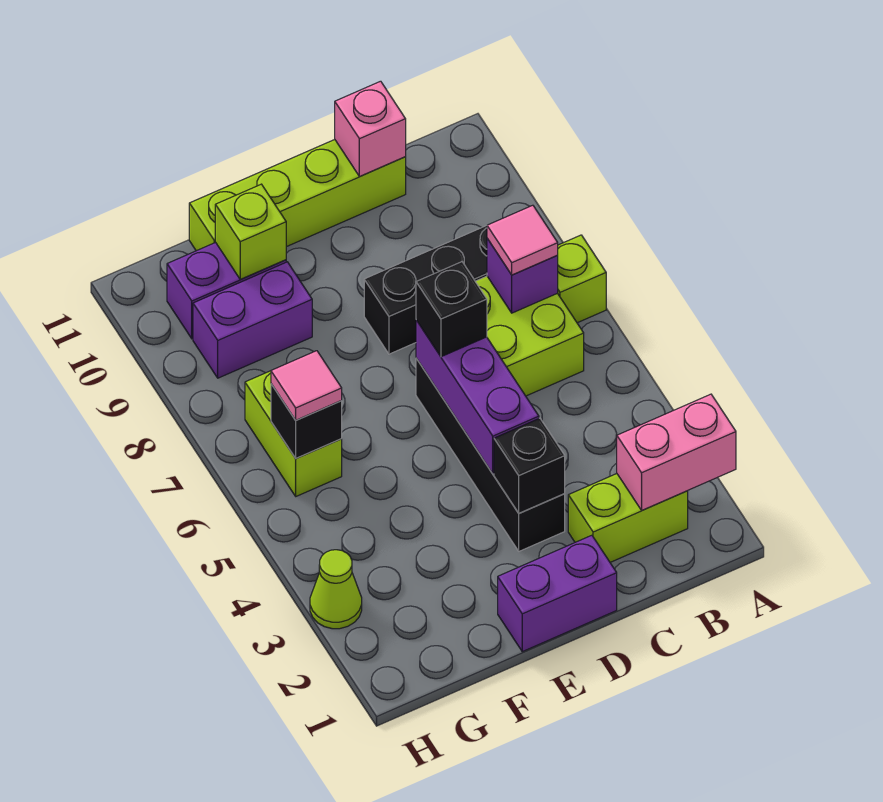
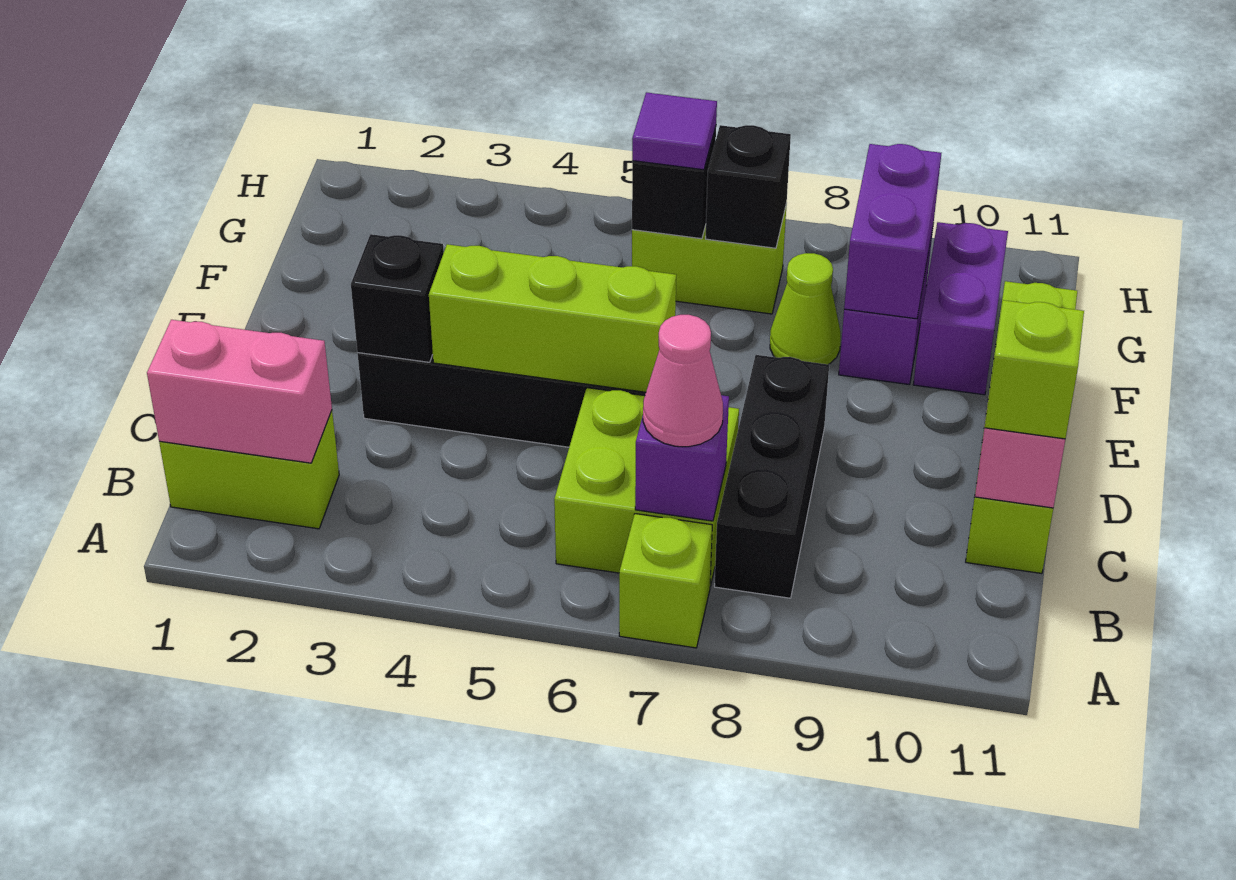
pink 1x2 brick [617,394,736,510] -> pink 1x2 brick turned to [147,320,332,463]
lime 1x2 brick [568,474,688,562] -> lime 1x2 brick turned to [159,411,339,529]
pink 1x1 tile [487,205,558,275] -> pink 1x1 cone [643,315,723,447]
purple 1x2 brick [498,535,617,652] -> purple 1x2 brick moved to [844,144,941,319]
purple 1x3 brick [416,320,539,474] -> lime 1x3 brick [429,244,676,392]
black 1x1 brick [416,262,487,357] -> black 1x1 brick moved to [706,125,791,248]
lime 1x1 brick [215,184,286,279] -> lime 1x1 brick moved to [984,300,1084,439]
pink 1x1 tile [271,351,342,420] -> purple 1x1 tile [632,92,717,170]
lime 1x1 cone [310,550,362,629] -> lime 1x1 cone moved to [770,253,841,364]

